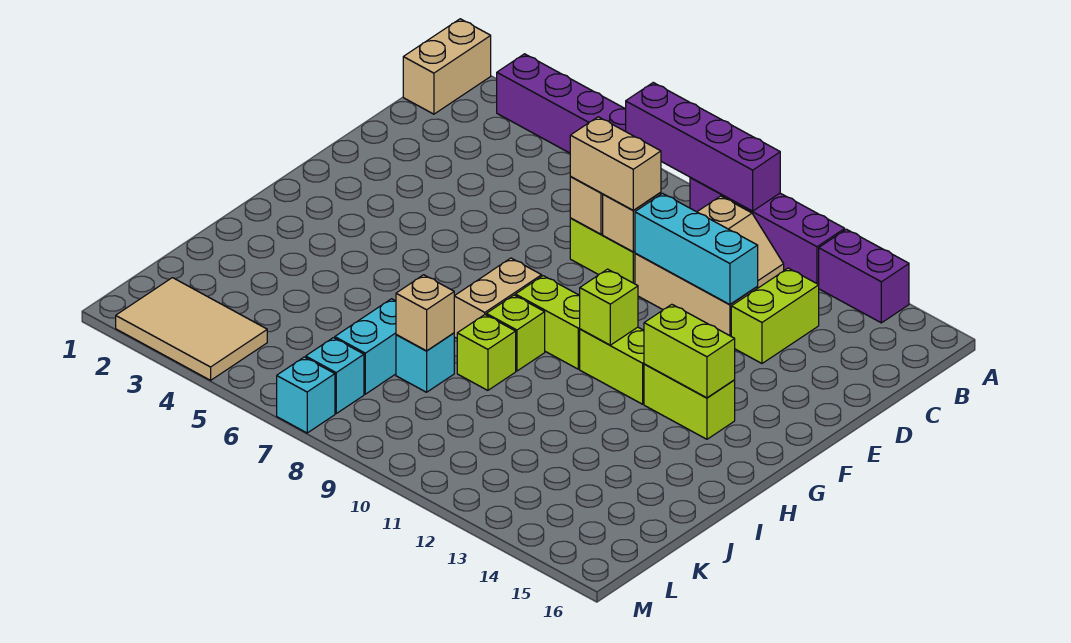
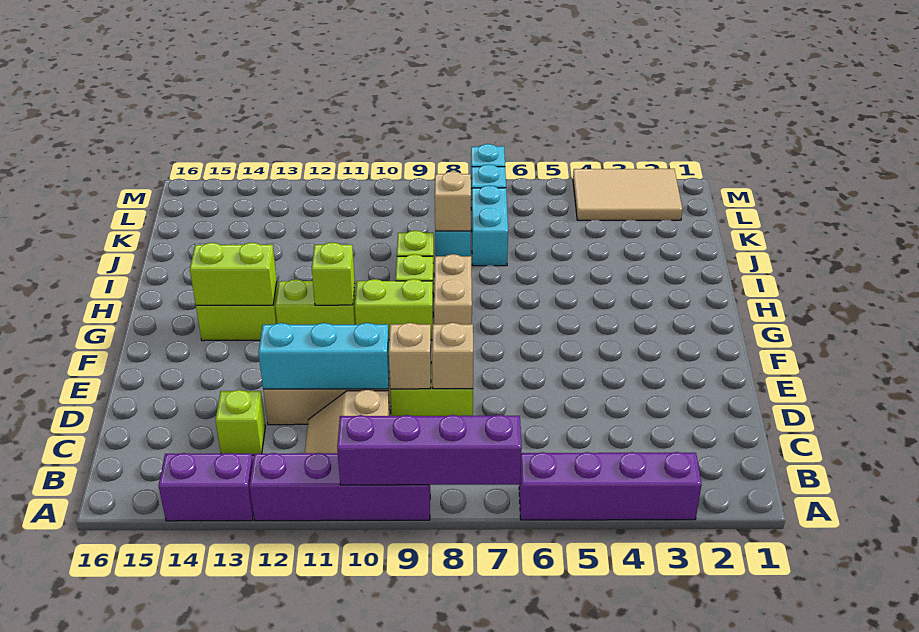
tan 1x2 brick [403,19,491,114] -> none
lime 1x2 brick [731,268,819,363] -> lime 1x1 brick [215,390,265,455]
tan 1x2 brick [570,117,661,210] -> none

